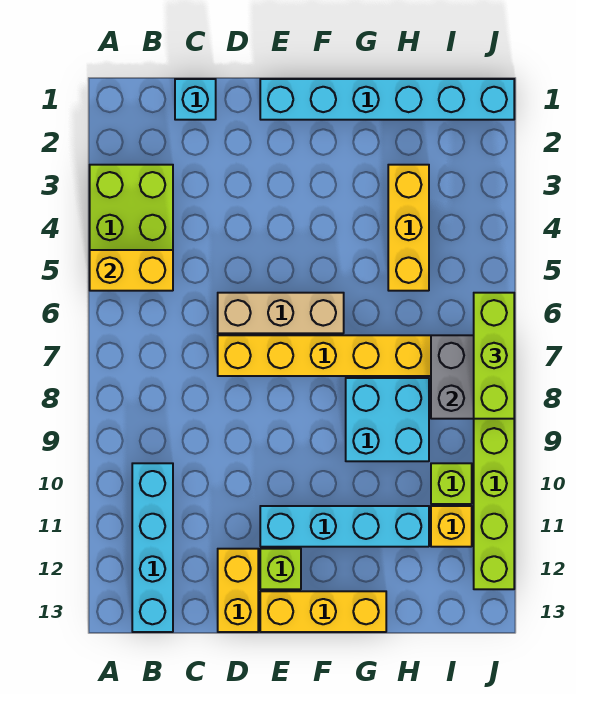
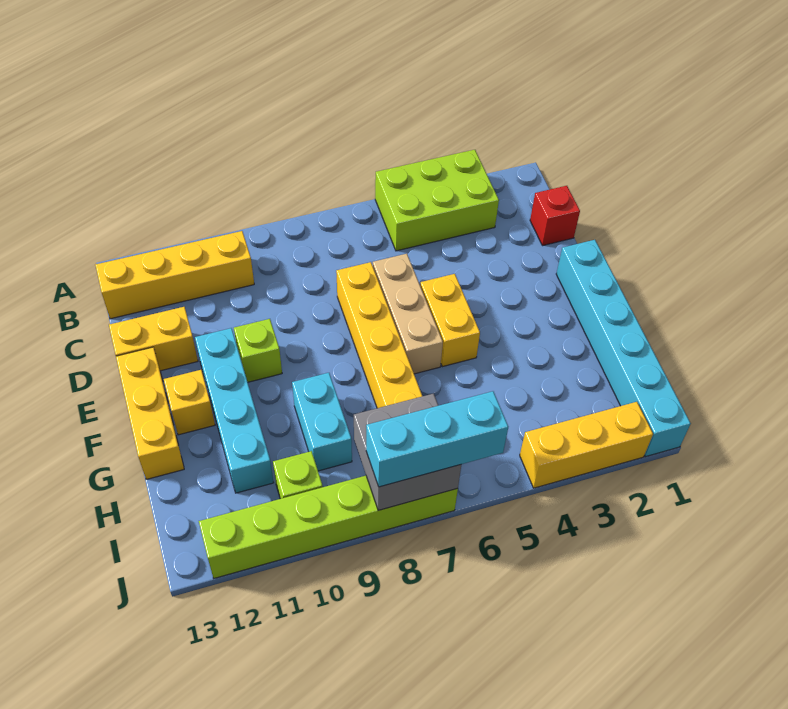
yellow 1x2 brick [90,250,173,291] -> yellow 1x2 brick moved to [420,274,480,367]
cyan 1x4 brick [132,463,173,632] -> yellow 1x4 brick [95,231,254,319]
cyan 1x1 brick [175,79,216,120] -> red 1x1 brick [530,186,580,246]
lime 1x1 brick [260,549,301,589] -> lime 1x1 brick moved to [234,319,282,382]
cyan 2x2 brick [346,378,429,461] -> cyan 1x2 brick [292,373,352,471]
yellow 1x3 brick [388,165,429,291] -> yellow 1x3 brick moved to [520,402,653,488]
yellow 1x1 brick [431,506,472,547] -> yellow 1x1 brick moved to [164,370,215,435]
lime 1x3 brick [474,293,514,419] -> cyan 1x3 brick [366,391,508,487]

